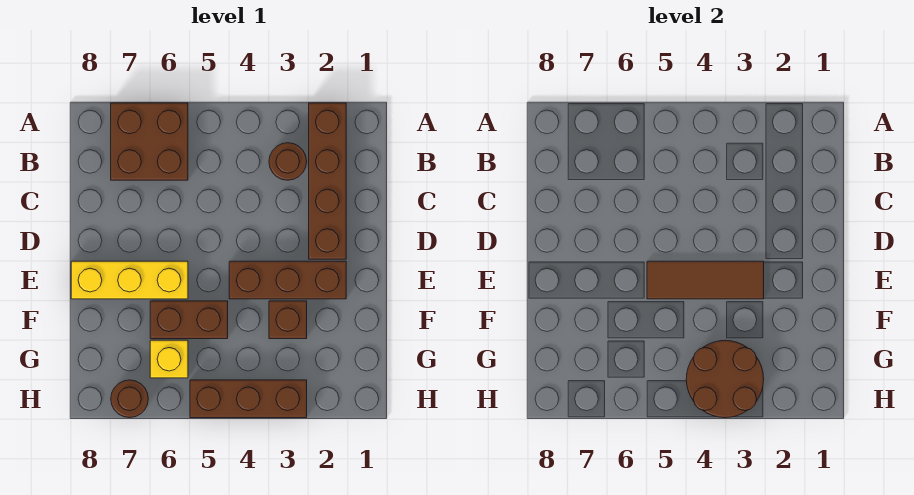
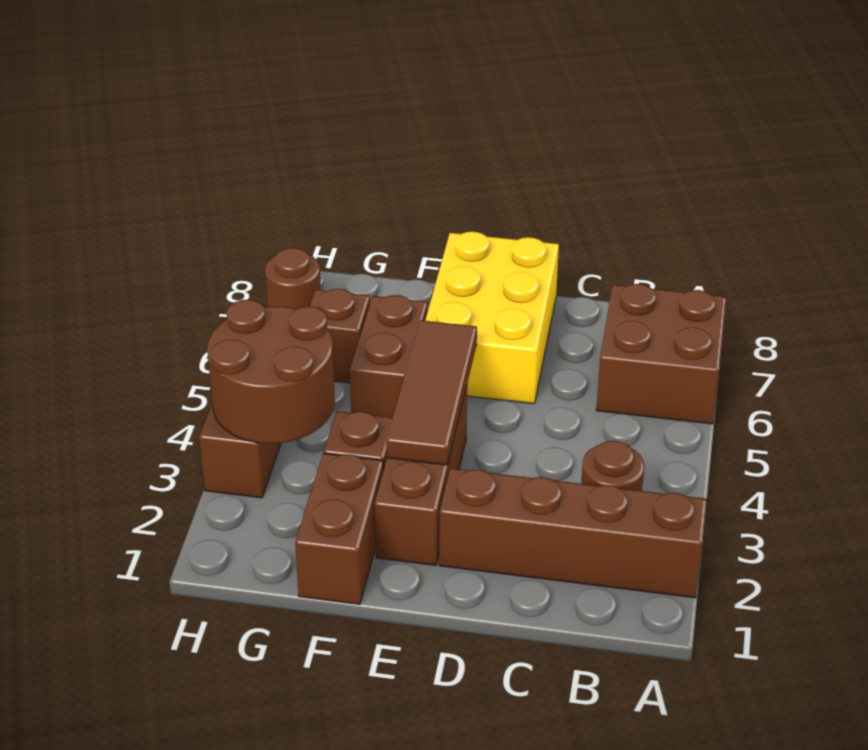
yellow 1x3 brick [71,261,188,299] -> yellow 2x3 brick [425,232,559,404]
none -> brown 1x2 brick [295,453,383,604]
yellow 1x1 brick [150,340,188,378] -> brown 1x1 brick [310,289,370,383]

